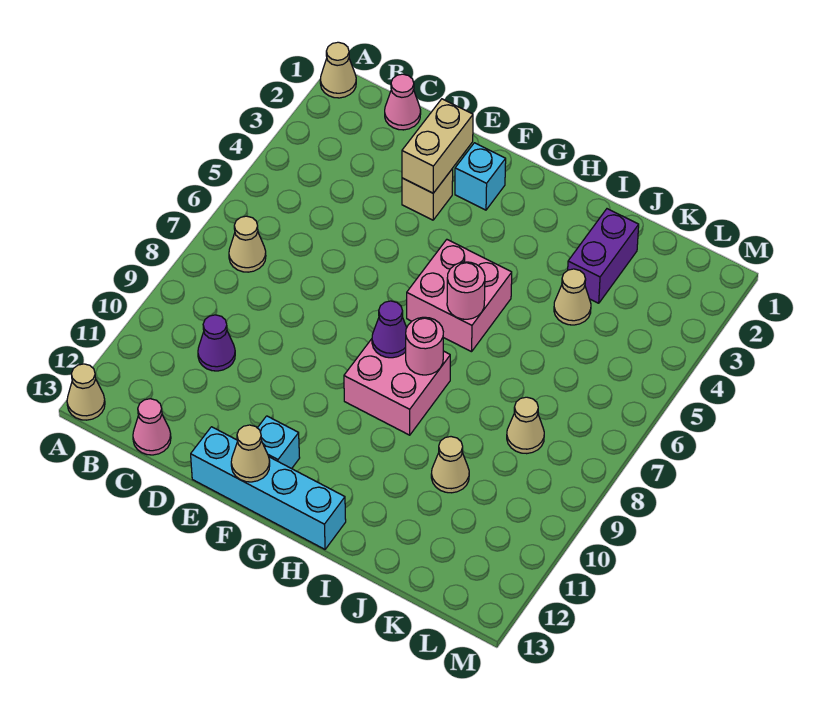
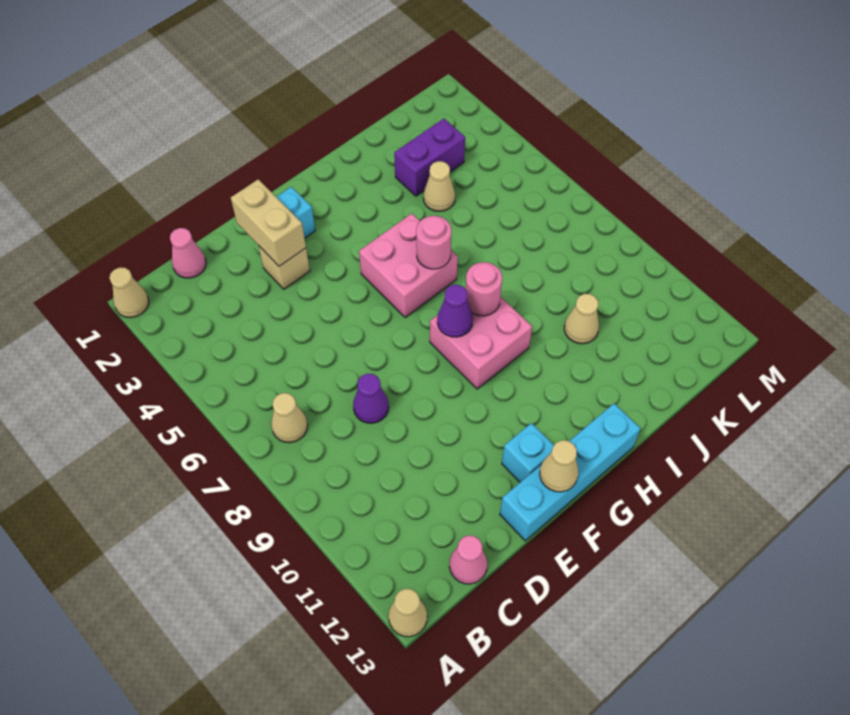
purple 1x1 cone [198,315,235,371] -> purple 1x1 cone moved to [353,374,389,423]
purple 1x2 brick [568,209,639,303] -> purple 1x2 brick turned to [394,119,465,196]
tan 1x1 cone [507,397,544,454] -> none

